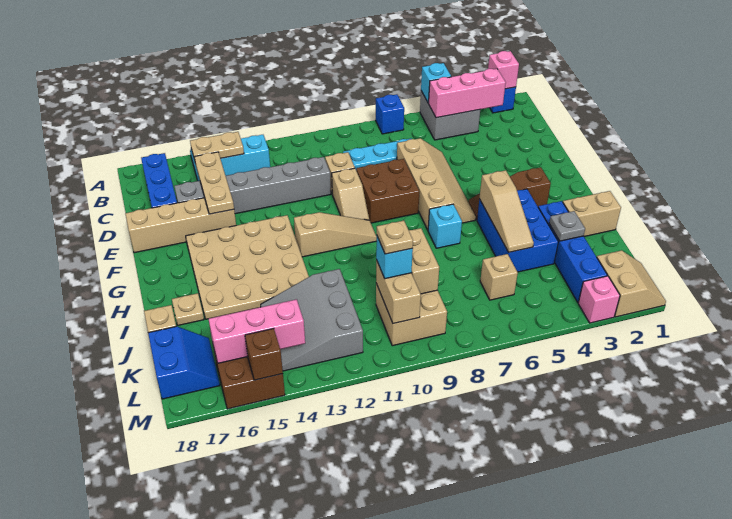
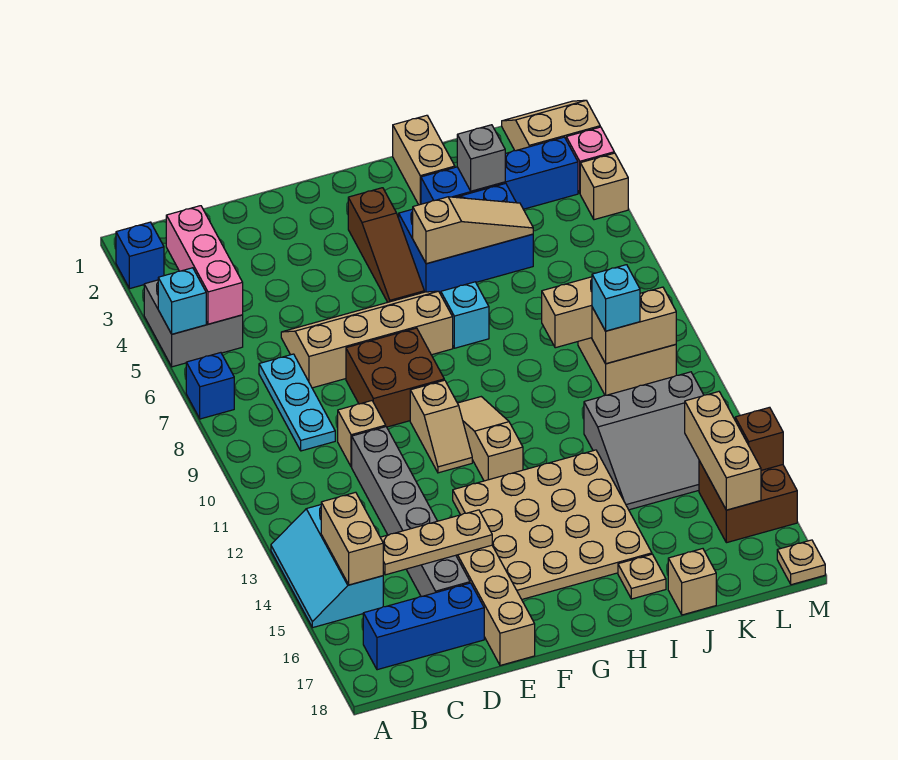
pink 1x1 brick [488,51,519,89] -> none
tan 1x2 plate [190,132,244,160] -> tan 1x2 brick [321,492,383,585]
tan 1x2 slope [332,168,369,220] -> tan 1x2 slope turned to [410,380,472,473]
grey 1x1 plate [549,211,585,241] -> grey 1x1 brick [457,125,505,191]
tan 1x1 brick [480,254,518,300] -> tan 1x1 brick moved to [580,153,628,220]
tan 1x1 plate [377,220,413,254] -> tan 1x1 plate moved to [777,540,825,585]
blue 2x2 slope [148,326,220,399] -> none
pink 1x3 brick [209,299,305,363] -> tan 1x3 brick [685,392,761,510]

